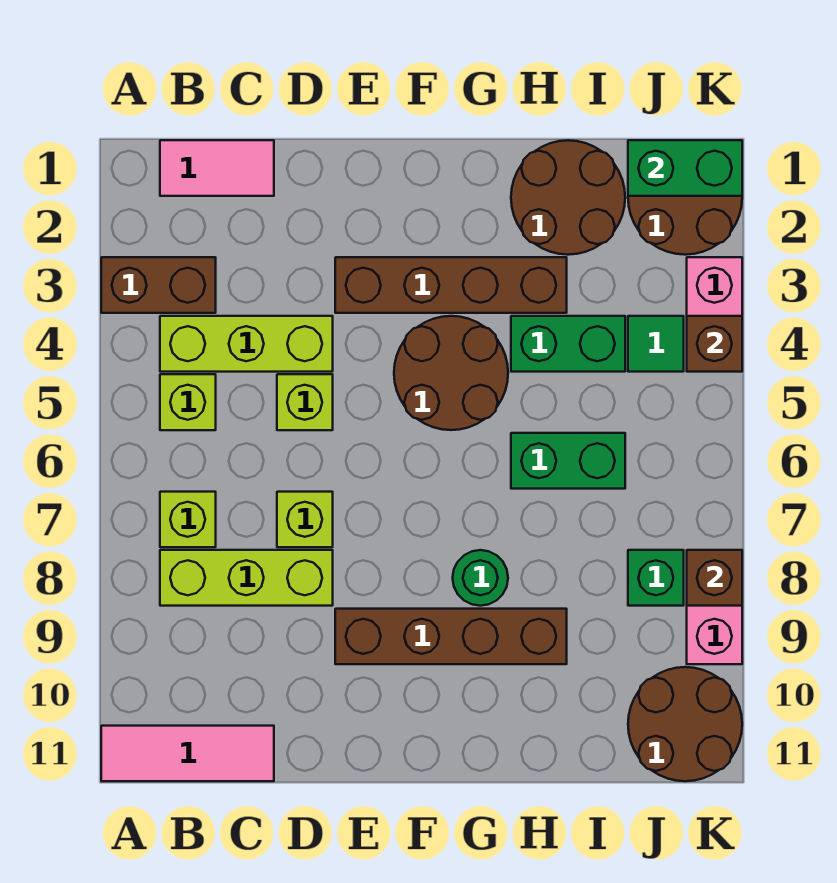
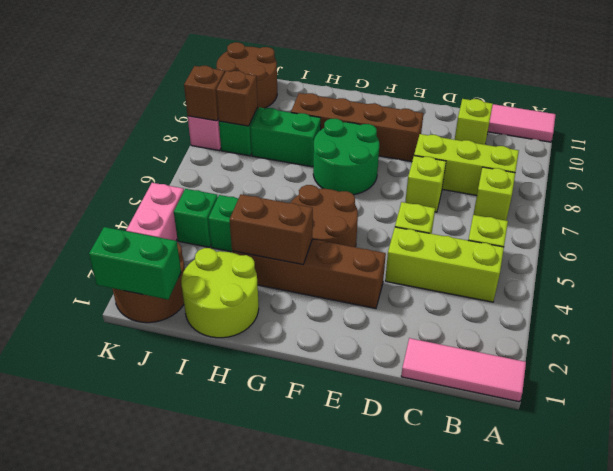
brown 1x2 brick [101,257,216,313] -> brown 1x2 brick moved to [230,194,313,265]
pink 1x2 tile [160,140,274,196] -> pink 1x3 tile [401,338,526,402]
none -> lime 1x1 brick [455,99,493,145]
green 1x1 round brick [453,550,508,606] -> green 2x2 round brick [313,118,379,195]
brown 2x2 round brick [511,140,625,255] -> lime 2x2 round brick [181,248,259,338]
green 1x2 brick [511,433,625,489] -> green 1x2 brick moved to [250,107,321,167]
green 1x1 tile [628,316,684,372] -> green 1x1 brick [174,189,218,247]
brown 1x1 brick [687,316,742,372] -> brown 1x1 brick moved to [216,71,258,126]

